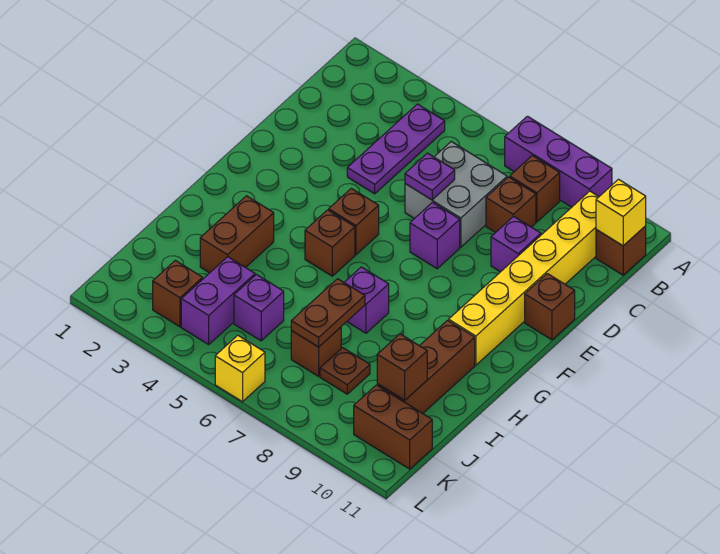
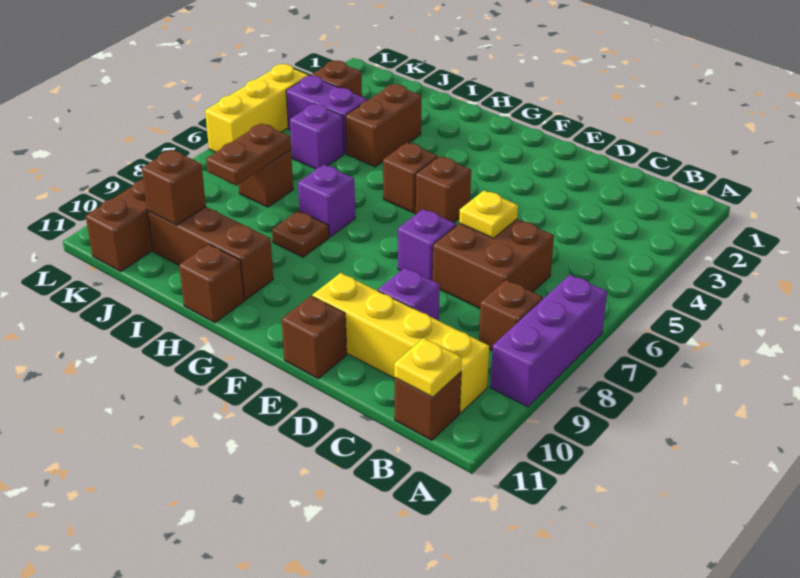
purple 1x3 plate [347,104,445,194] -> none
yellow 1x6 brick [449,191,599,365] -> yellow 1x4 brick [312,273,489,413]
yellow 1x1 brick [596,179,646,246] -> yellow 1x1 plate [394,338,462,397]
grey 2x2 brick [405,142,507,247] -> brown 2x2 brick [433,219,554,308]
brown 1x1 brick [486,177,536,233] -> brown 1x1 brick moved to [179,244,244,323]
purple 1x1 plate [405,153,455,200] -> yellow 1x1 plate [459,190,518,238]
brown 1x2 brick [200,196,274,273] -> brown 1x2 brick turned to [345,84,421,167]
brown 1x2 plate [291,279,365,347] -> brown 1x2 plate turned to [206,124,291,185]
brown 1x1 plate [320,348,370,394] -> brown 1x1 plate moved to [272,211,329,257]
yellow 1x1 brick [215,335,265,402] -> yellow 1x3 brick [205,64,308,152]

